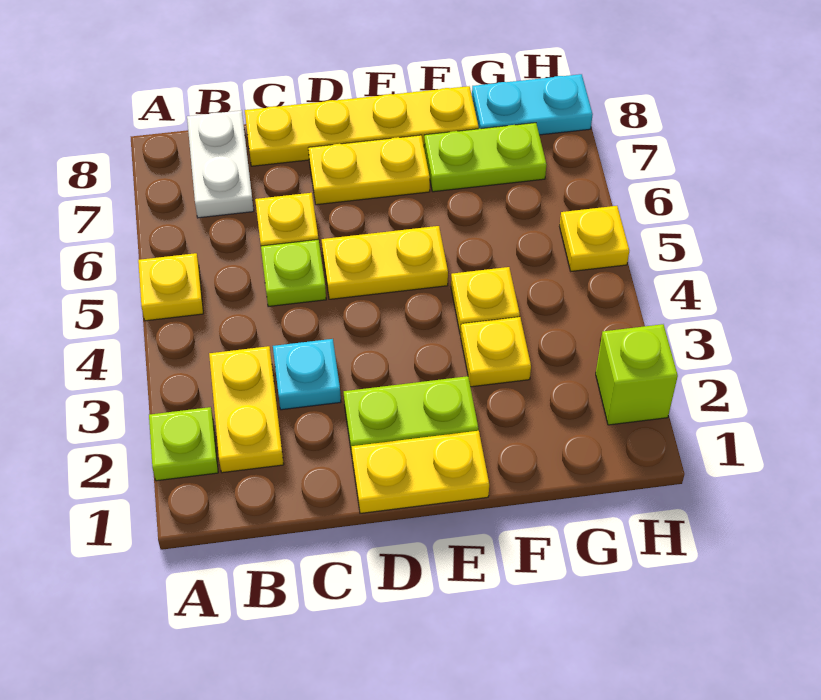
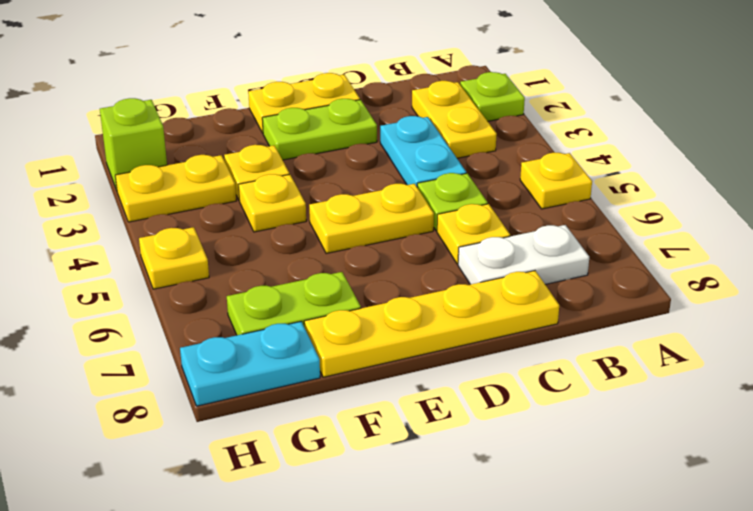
white 1x2 plate [187,110,254,218] -> white 1x2 plate turned to [458,225,589,285]
cyan 1x1 plate [273,339,341,410] -> cyan 1x2 plate [380,116,466,186]
yellow 1x2 plate [308,135,430,205] -> yellow 1x2 plate moved to [115,155,236,222]

